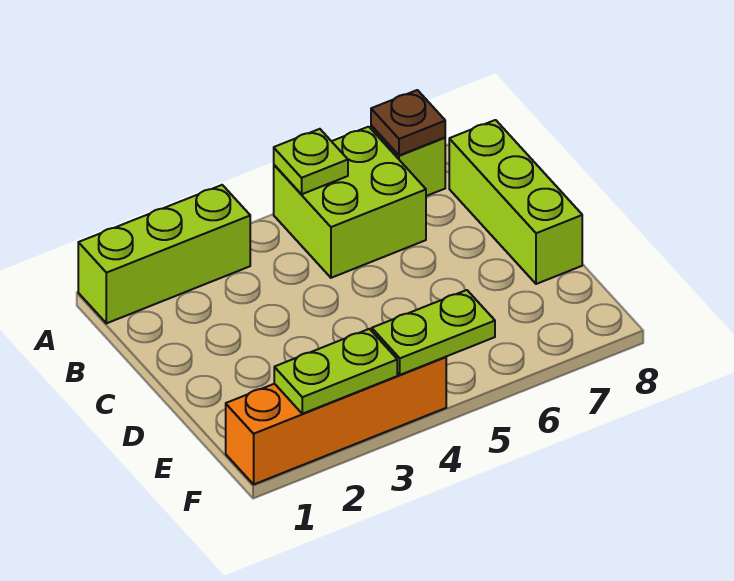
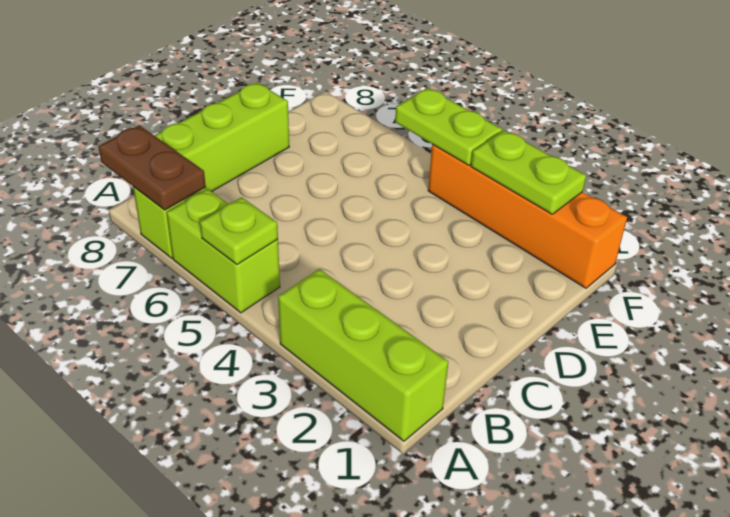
lime 2x2 brick [274,127,426,278] -> lime 1x2 brick [167,189,280,313]
brown 1x1 plate [371,90,445,155] -> brown 1x2 plate [98,125,206,210]

